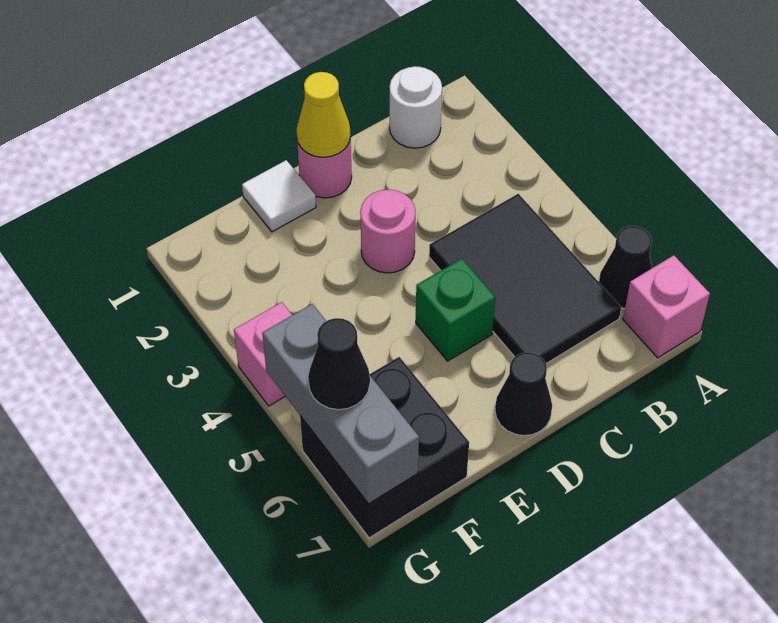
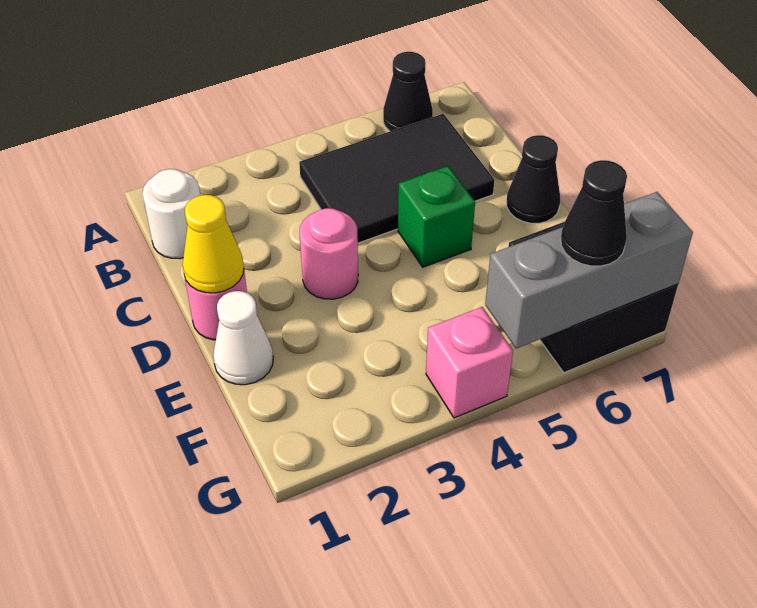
pink 1x1 brick [623,255,710,358] -> none
white 1x1 tile [242,160,316,232] -> white 1x1 cone [213,291,273,385]

